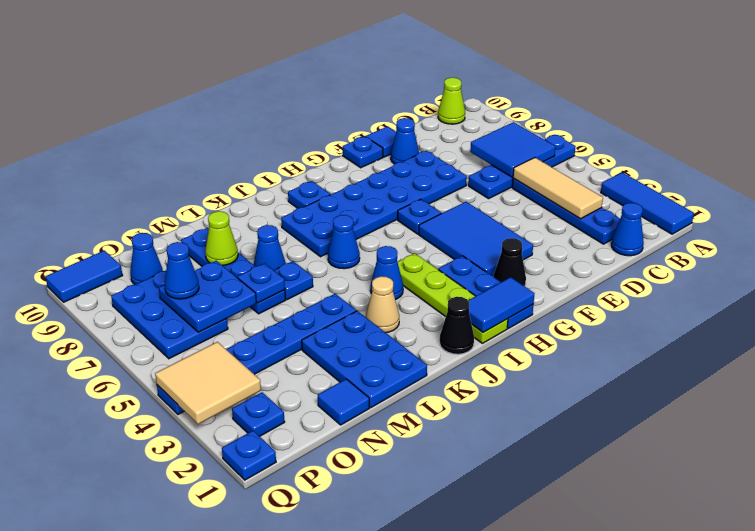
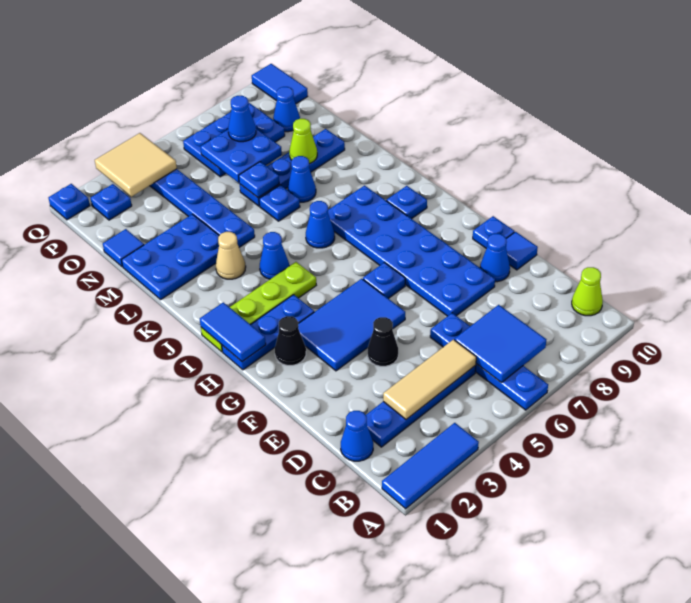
black 1x1 cone [440,297,474,354] -> black 1x1 cone moved to [368,317,398,366]

